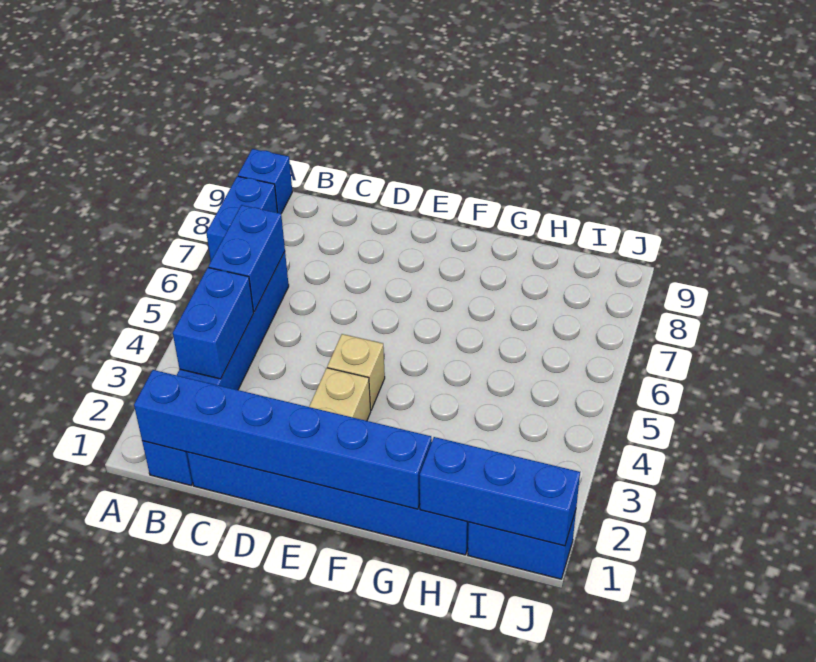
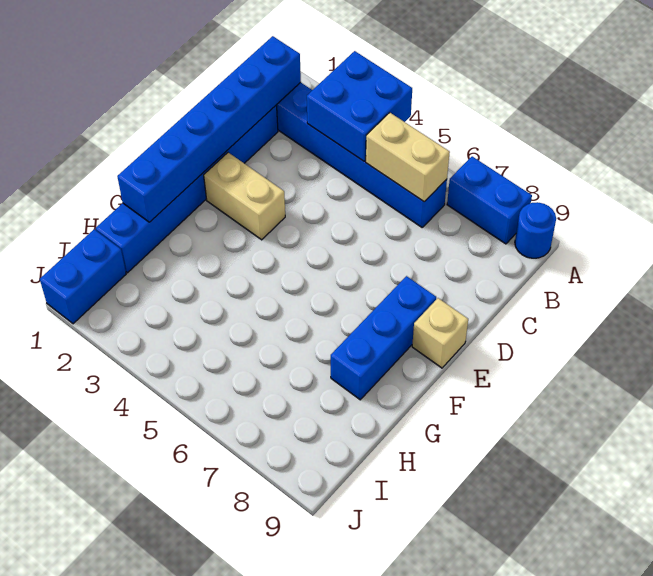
blue 1x1 brick [238,149,292,213] -> blue 1x1 round brick [515,202,556,258]
blue 1x2 brick [173,268,254,379] -> blue 2x2 brick [307,51,412,161]
blue 1x2 brick [209,205,285,312] -> tan 1x2 brick [366,113,450,202]
tan 1x1 brick [327,334,385,410] -> tan 1x1 brick moved to [412,298,468,368]
blue 1x3 brick [420,437,580,546] -> blue 1x3 brick moved to [331,276,436,400]

